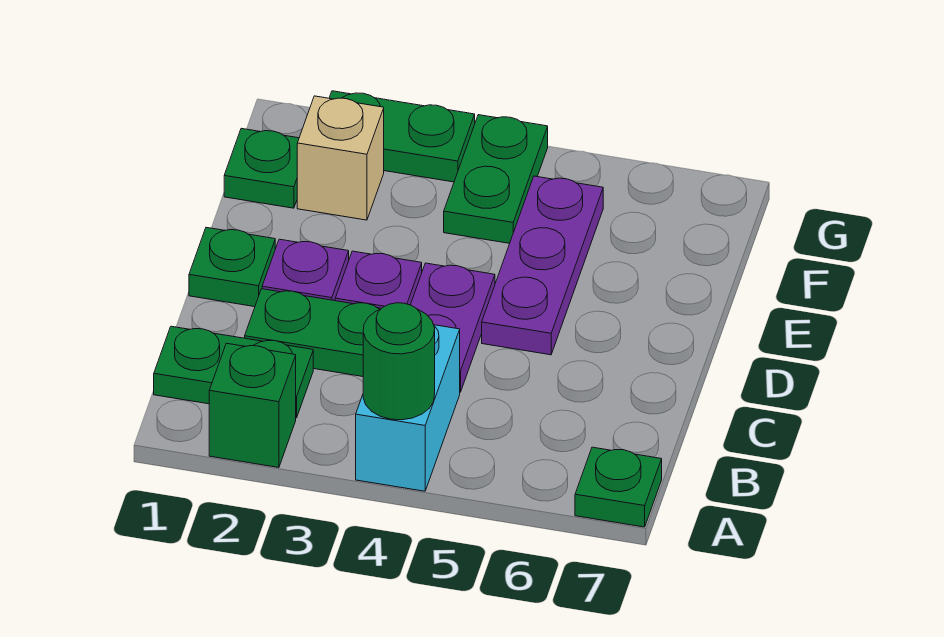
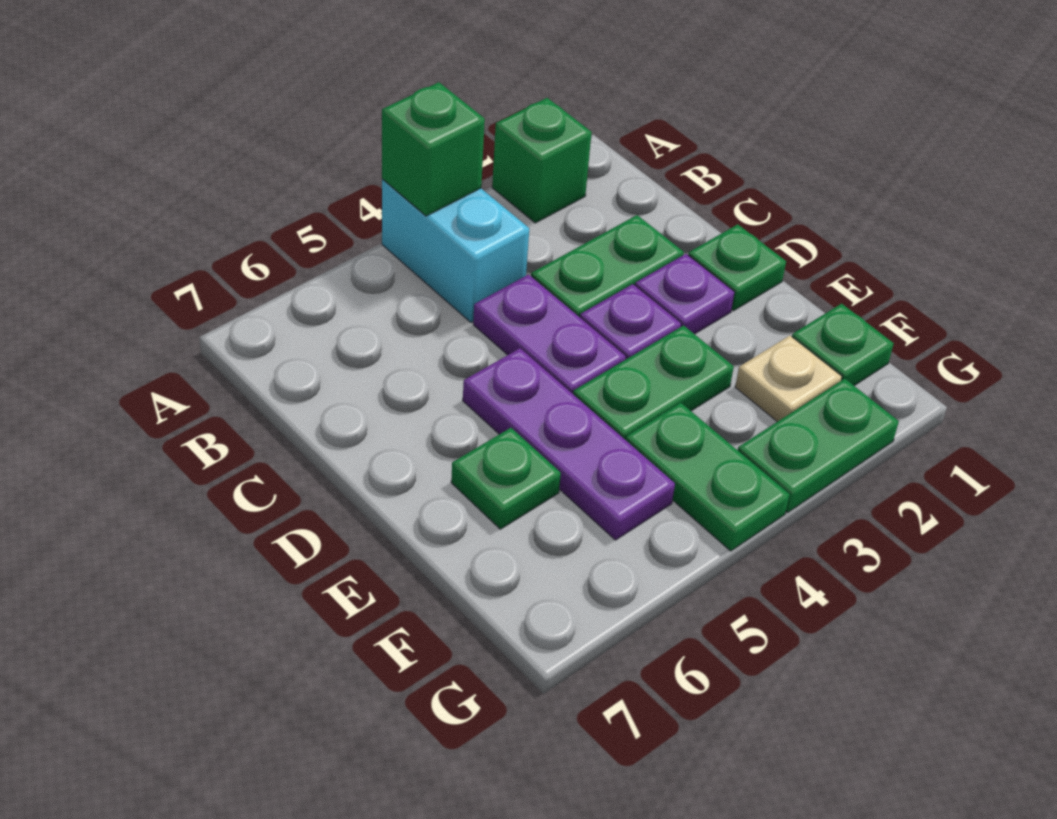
green 1x1 round brick [363,303,435,420] -> green 1x1 brick [382,82,485,216]
green 1x1 plate [575,447,662,527] -> green 1x1 plate moved to [451,428,561,529]
green 1x2 plate [154,326,313,418] -> green 1x2 plate moved to [573,325,734,440]
tan 1x1 brick [297,96,384,220] -> tan 1x1 plate [735,336,842,422]

